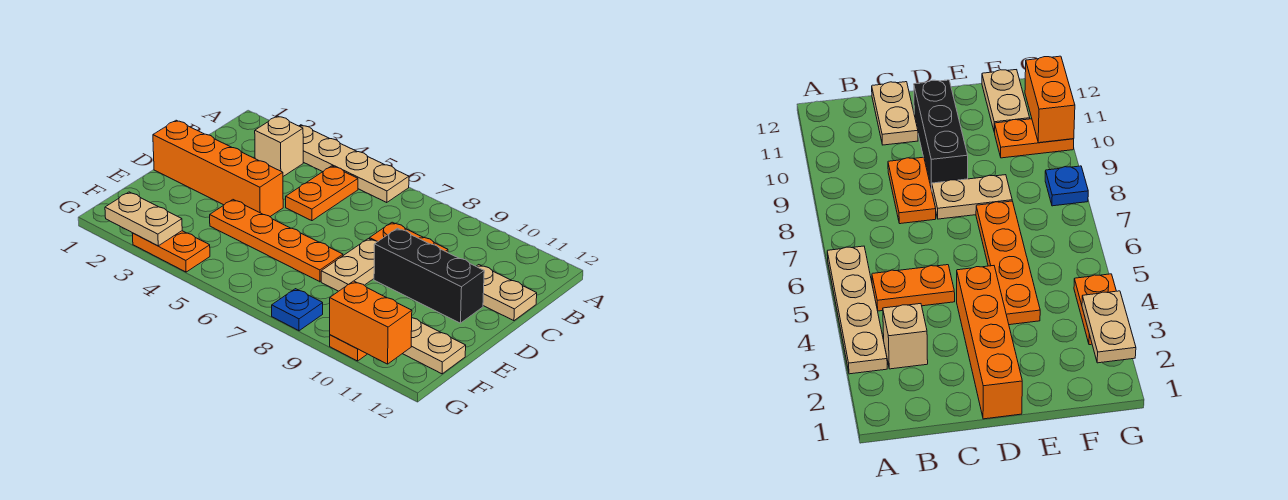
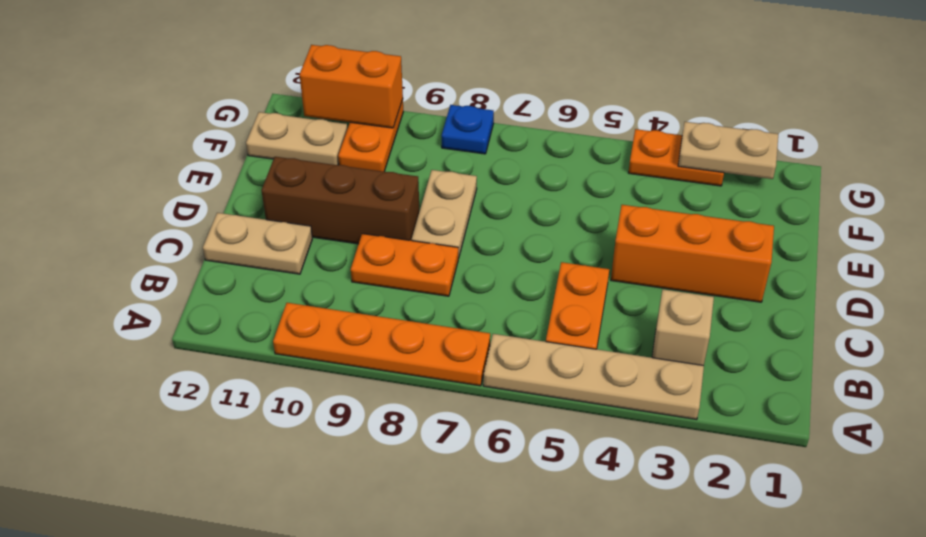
orange 1x4 brick [153,120,283,216] -> orange 1x3 brick [611,205,774,302]
black 1x3 brick [374,228,484,323] -> brown 1x3 brick [262,157,419,244]
orange 1x4 plate [210,200,343,282] -> orange 1x4 plate moved to [273,303,490,386]

